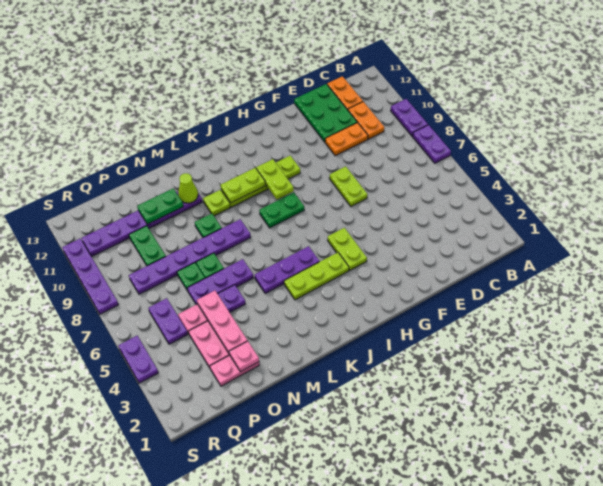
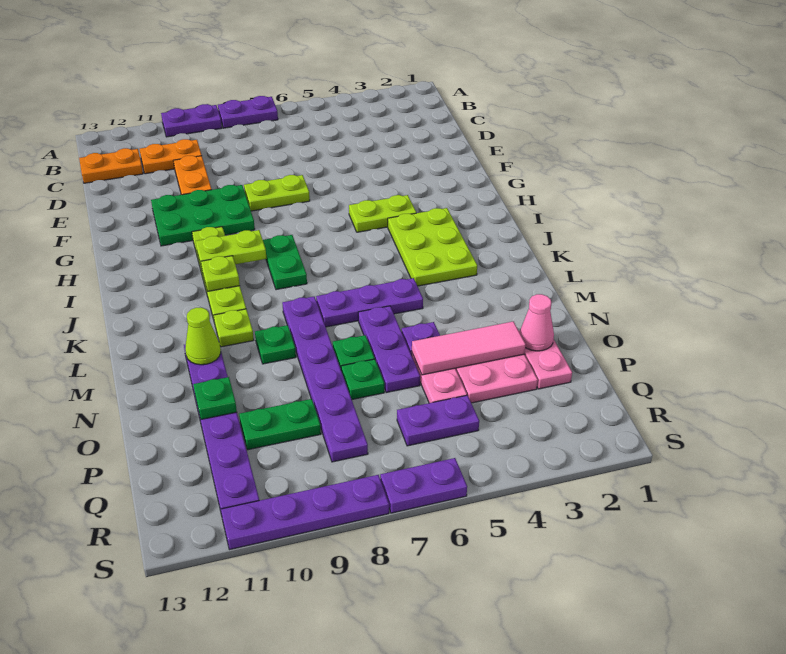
green 2x3 plate [294,84,357,142] -> green 2x3 plate moved to [151,185,255,246]
lime 1x3 plate [284,252,349,300] -> lime 2x3 plate [388,208,477,286]
purple 1x3 plate [255,246,319,294] -> purple 1x3 plate turned to [316,278,423,327]
lime 1x2 plate [221,168,265,203] -> lime 1x1 plate [201,256,240,292]
green 1x2 plate [137,188,183,224] -> green 1x1 plate [193,377,237,419]
pink 1x1 plate [229,341,259,372] -> pink 1x1 cone [520,294,554,351]
pink 1x3 plate [197,291,248,354] -> pink 1x3 tile [412,321,526,375]
purple 1x2 plate [118,336,158,383] -> purple 1x2 plate moved to [380,458,467,513]

